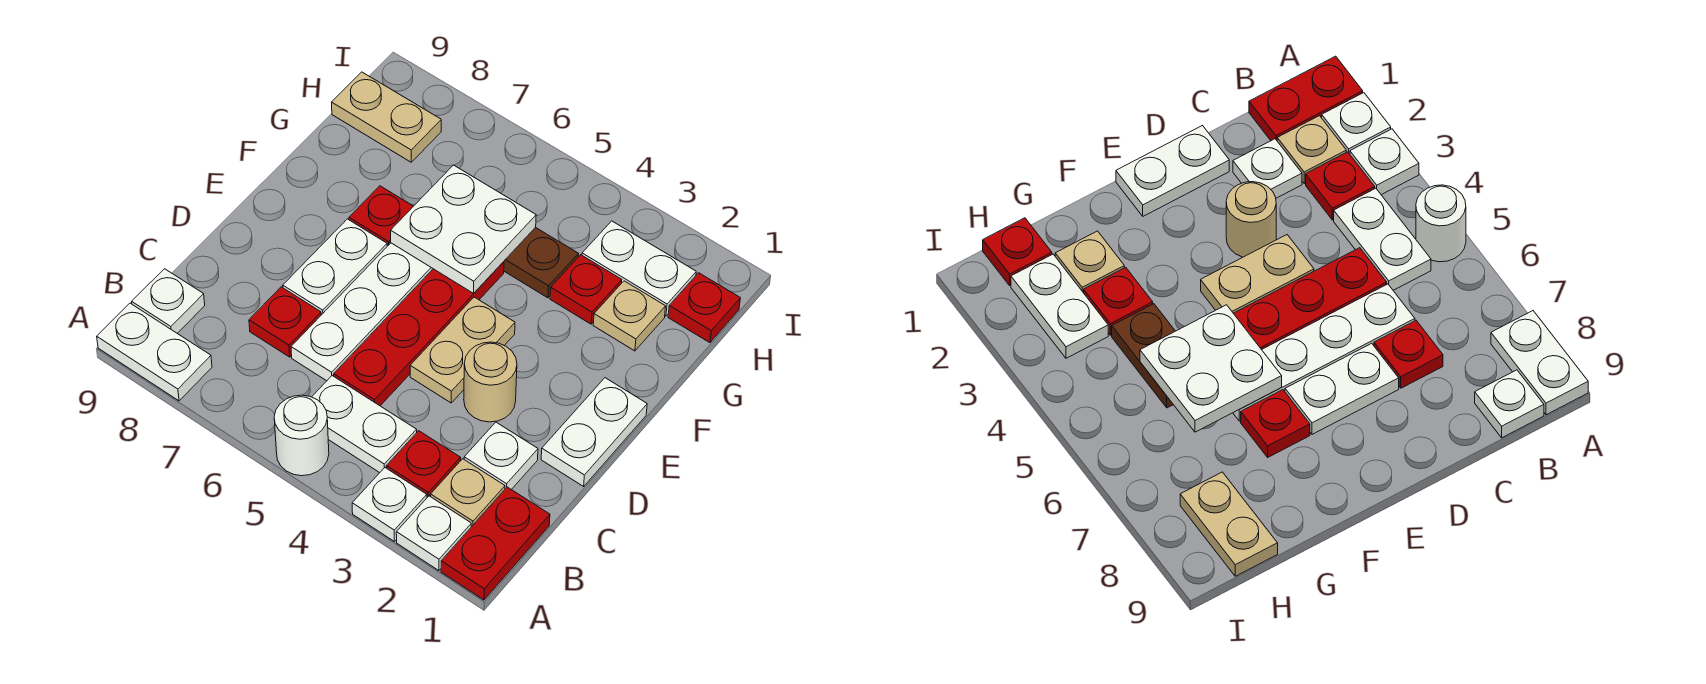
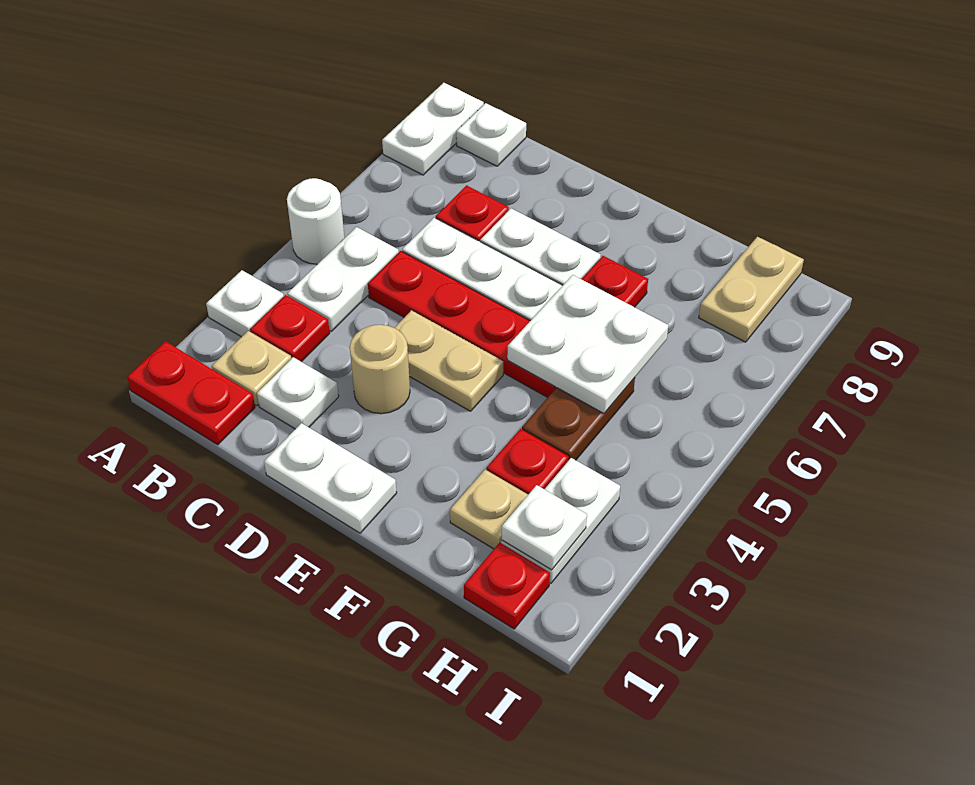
white 1x1 plate [396,496,471,571] -> white 1x1 plate moved to [501,485,587,570]

